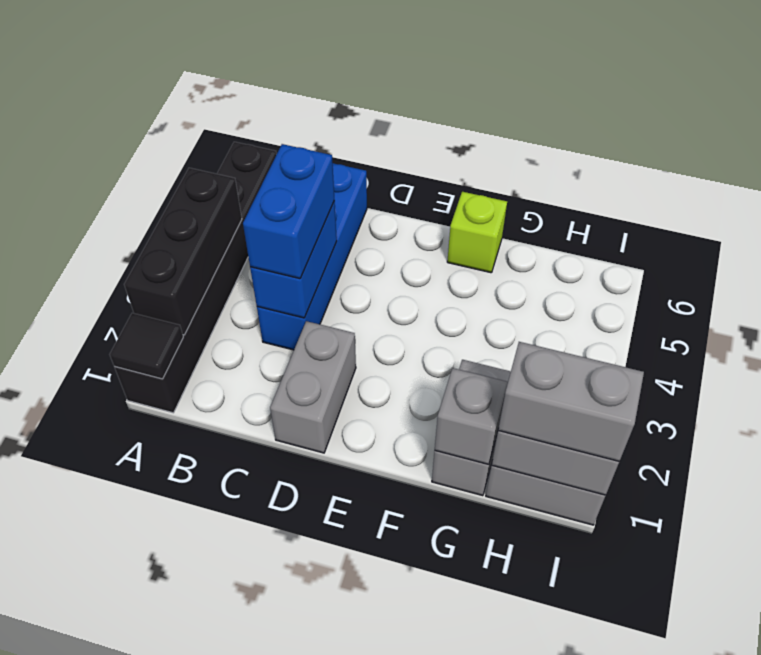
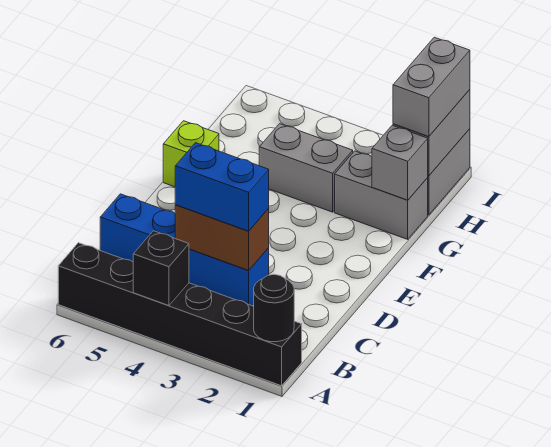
black 1x1 tile [110,313,183,379] -> black 1x1 round brick [254,274,294,342]
black 1x3 brick [124,168,242,335] -> black 1x1 brick [133,231,189,306]
blue 1x2 brick [250,201,337,318] -> brown 1x2 brick [175,205,269,271]
grey 1x2 brick [270,321,356,453] -> grey 1x2 brick moved to [259,124,353,212]

